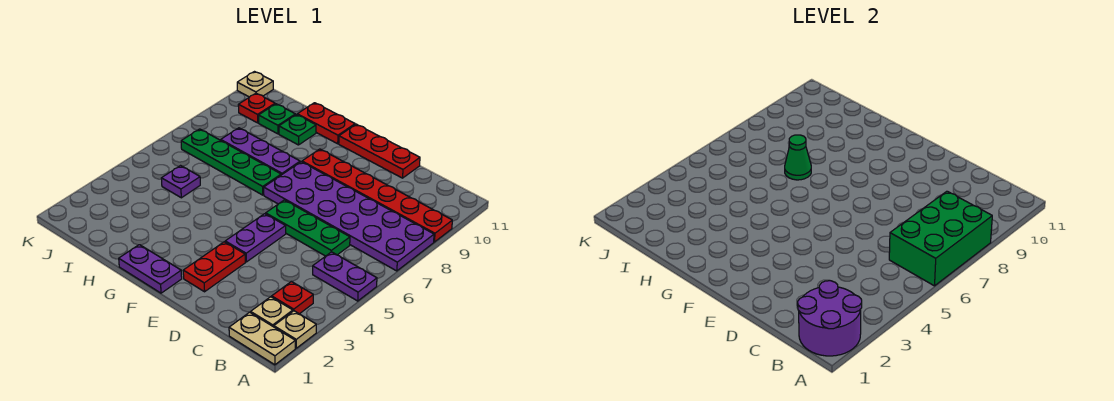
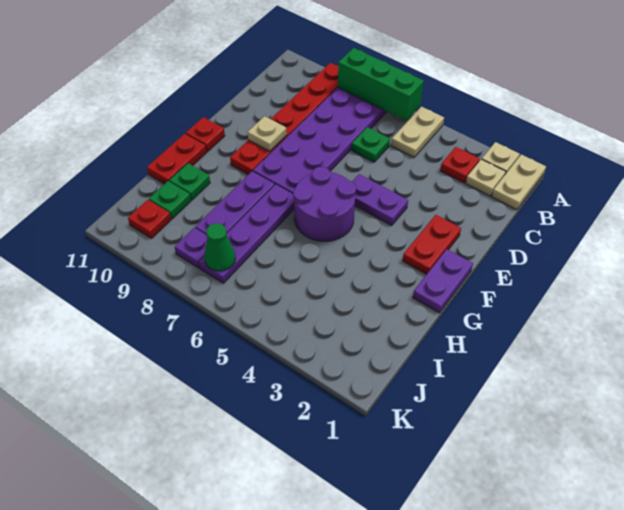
purple 2x2 round brick [798,281,862,356] -> purple 2x2 round brick moved to [293,167,356,241]
purple 1x2 plate [313,252,377,301] -> tan 1x2 plate [391,107,444,157]
green 2x3 brick [889,191,992,286] -> green 1x3 brick [338,48,424,121]
green 1x3 plate [266,200,350,256] -> green 1x1 plate [352,127,390,162]
red 1x3 plate [339,124,420,178] -> red 1x1 plate [186,117,225,152]
red 1x2 plate [183,242,245,292] -> red 1x2 plate turned to [403,215,461,274]
green 1x4 plate [181,129,281,195] -> purple 1x4 plate [199,184,294,283]
green 1x1 cone [785,135,811,180] -> green 1x1 cone moved to [204,223,235,271]
purple 1x1 plate [161,166,200,198] -> purple 1x1 plate moved to [175,228,207,268]
tan 1x1 plate [237,72,273,97] -> tan 1x1 plate moved to [248,116,287,151]

